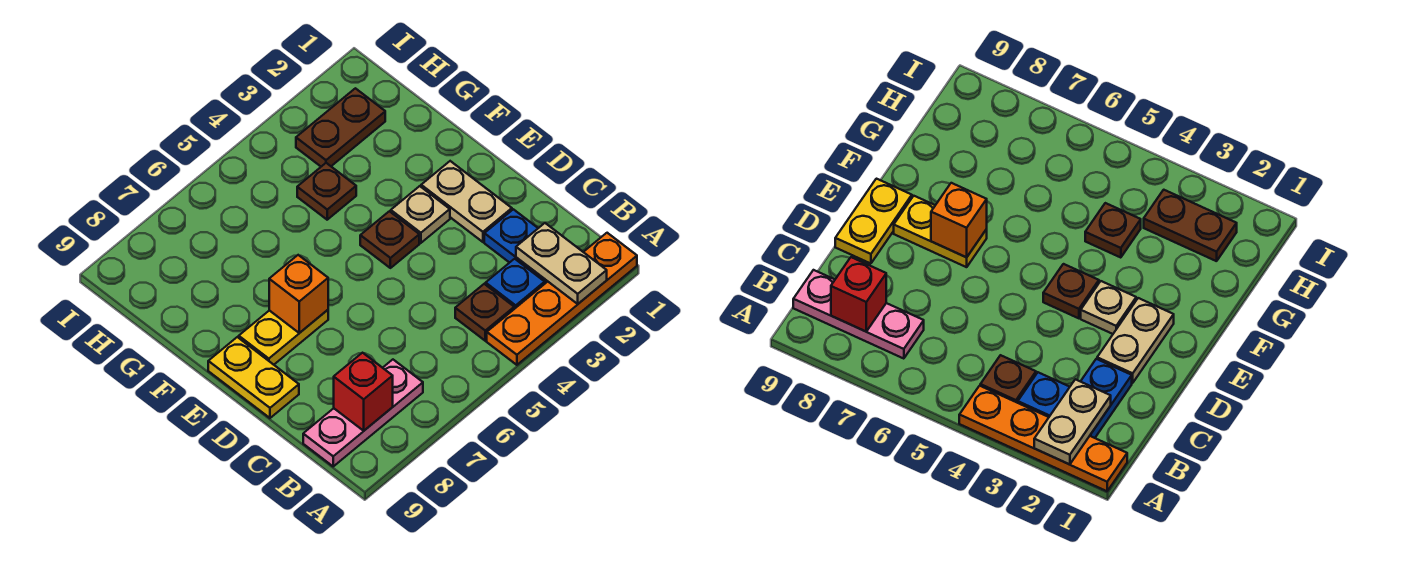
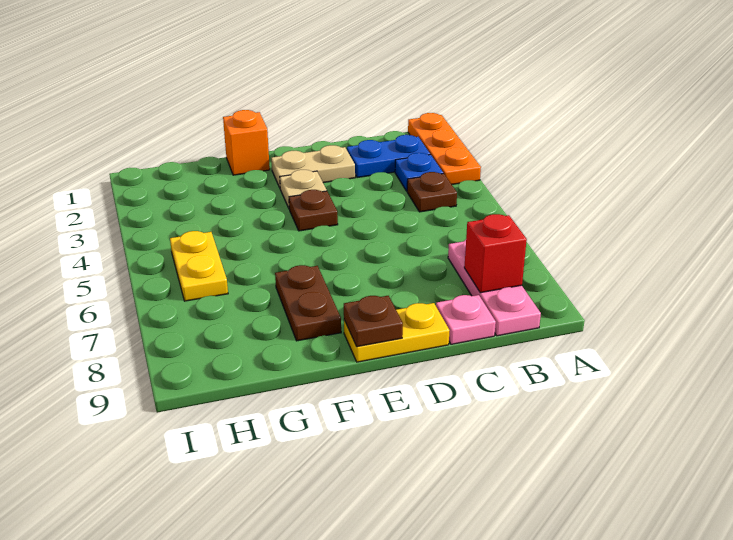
orange 1x4 plate [487,233,637,365] -> orange 1x3 plate [408,113,481,184]
tan 1x2 plate [516,223,607,304] -> none
none -> pink 1x1 plate [436,295,496,344]
yellow 1x2 plate [239,310,328,365] -> yellow 1x2 plate moved to [170,231,228,301]
orange 1x1 brick [269,255,328,333] -> orange 1x1 brick moved to [223,110,270,175]
brown 1x1 plate [297,163,356,220] -> brown 1x1 plate moved to [344,296,403,347]
brown 1x2 plate [296,88,385,167] -> brown 1x2 plate moved to [275,265,341,341]

